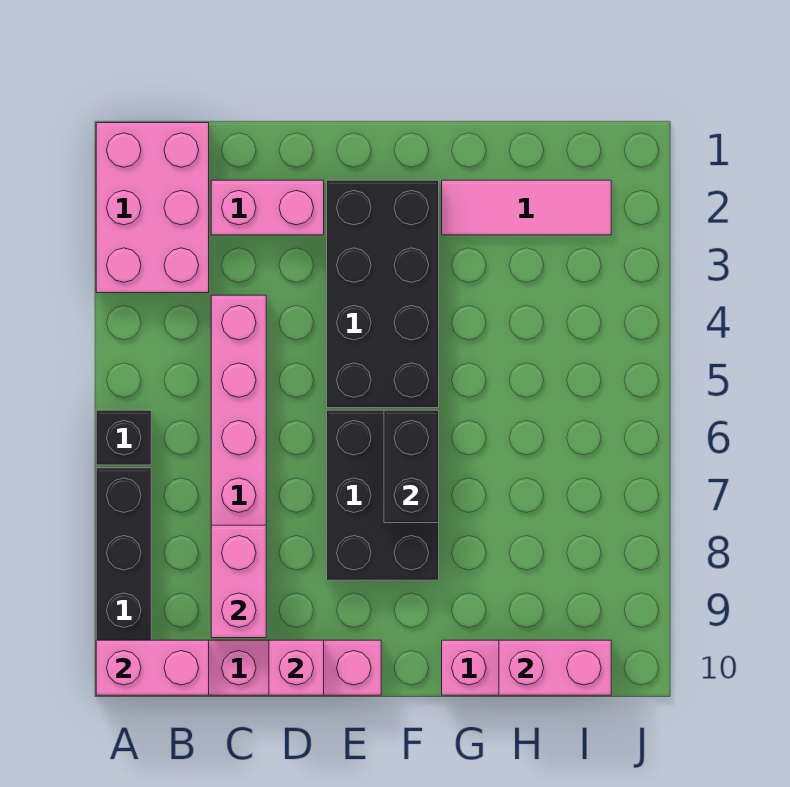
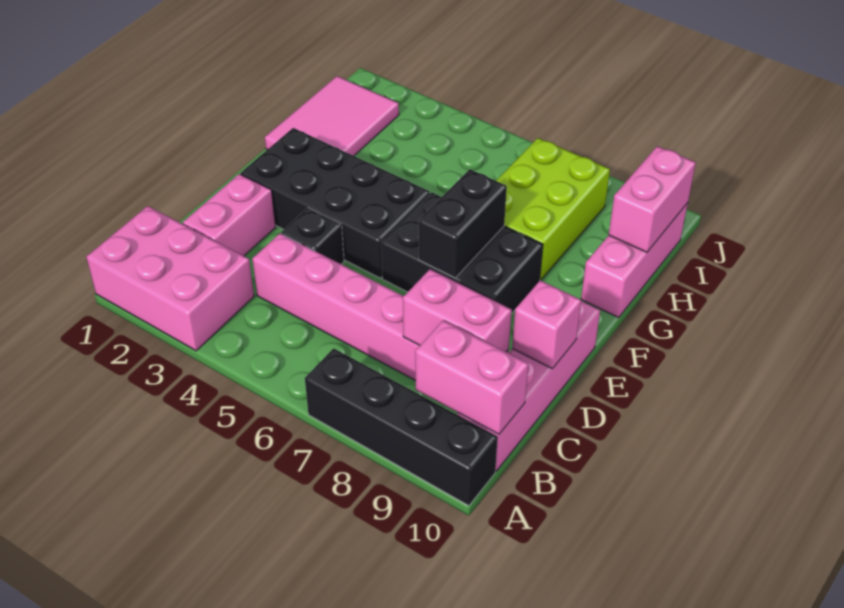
black 1x1 brick [96,410,151,465] -> black 1x1 brick moved to [281,208,344,264]
pink 1x2 brick [96,640,209,695] -> pink 1x2 brick turned to [415,320,528,434]
black 1x2 brick [384,410,439,523] -> black 1x2 brick turned to [419,169,507,278]
pink 1x3 tile [442,180,611,235] -> pink 2x3 tile [265,76,399,156]
none -> lime 2x3 brick [496,138,610,280]

